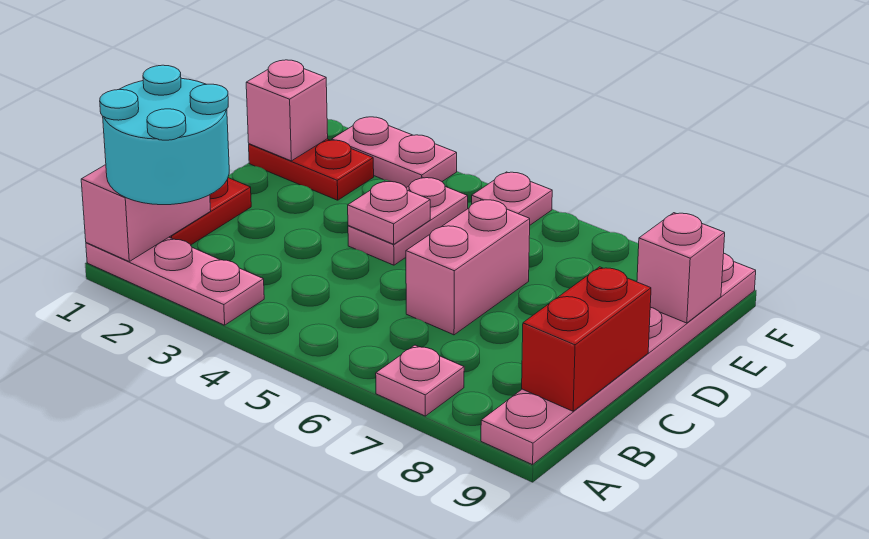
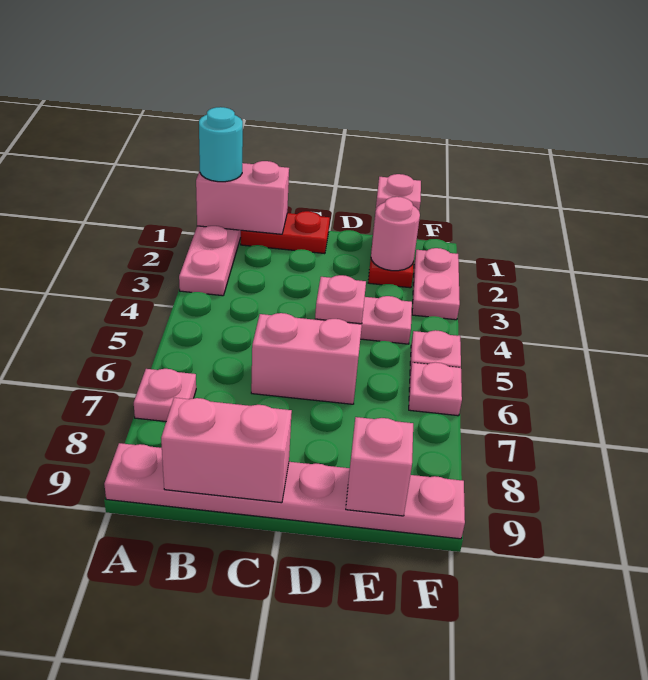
cyan 2x2 round brick [100,65,229,205] -> cyan 1x1 round brick [199,107,243,182]
red 1x2 brick [522,267,651,411] -> pink 1x2 brick [161,398,292,503]
none -> pink 1x1 round brick [371,197,420,271]
none -> pink 1x1 plate [409,362,462,416]

